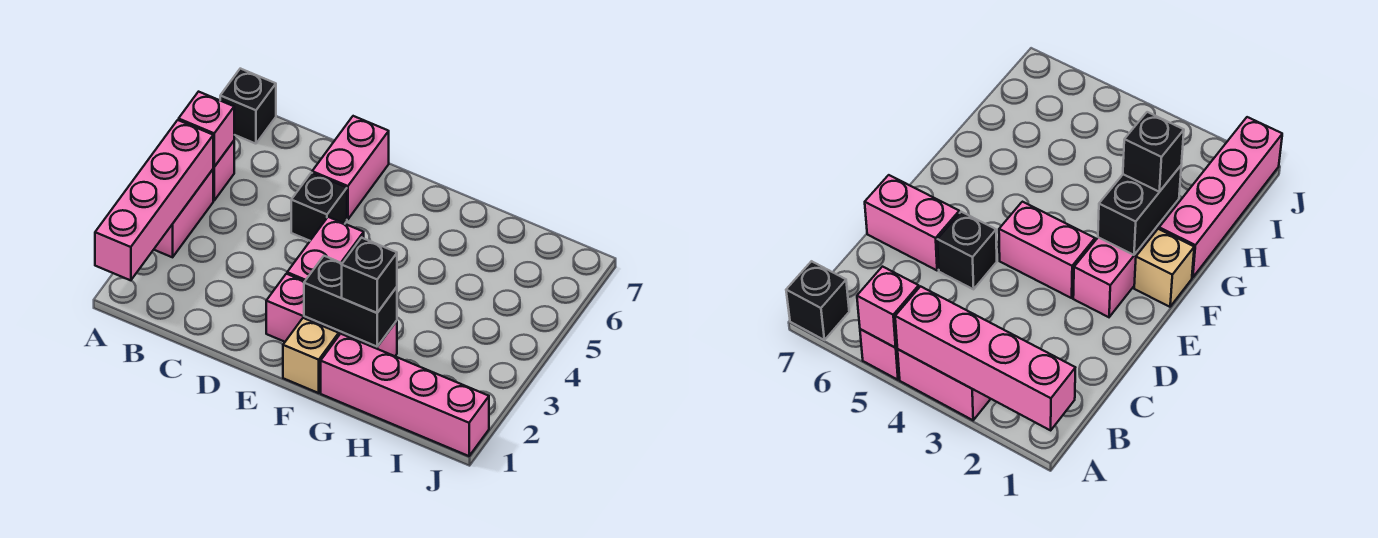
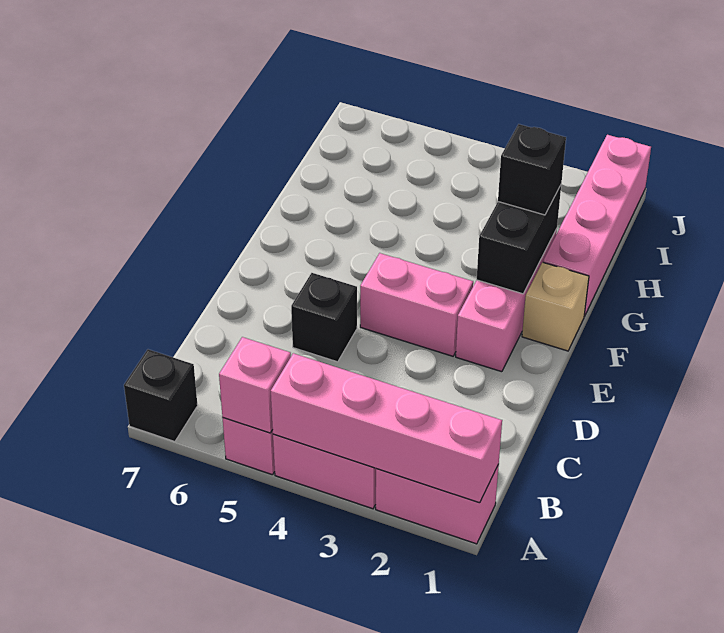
pink 1x2 brick [312,116,389,219] -> pink 1x2 brick moved to [376,465,499,544]

